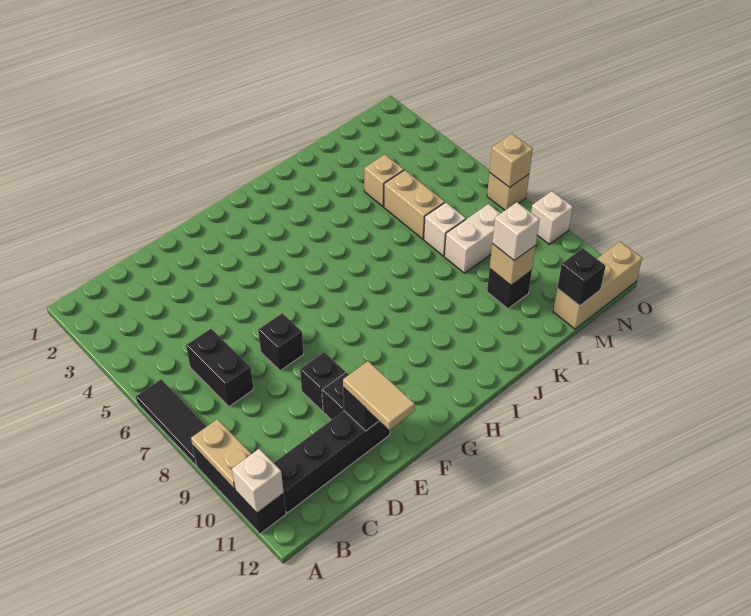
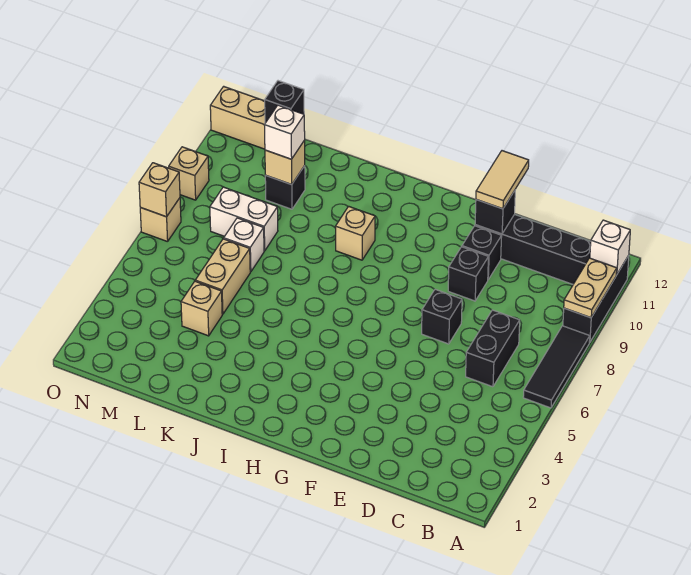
none -> tan 1x1 brick [336,206,375,260]
white 1x1 brick [531,191,573,244] -> tan 1x1 brick [169,147,209,200]

